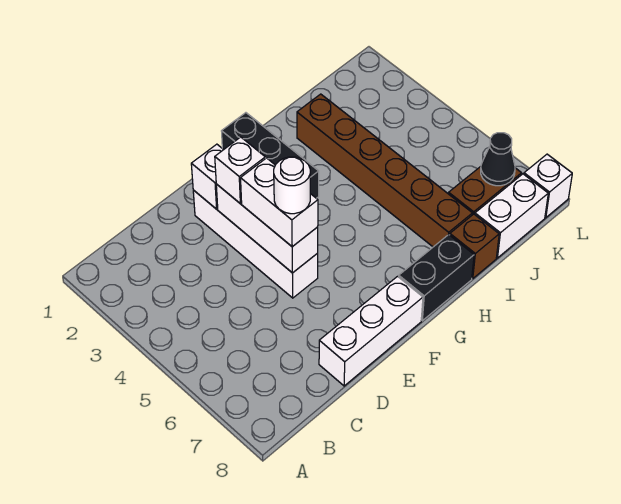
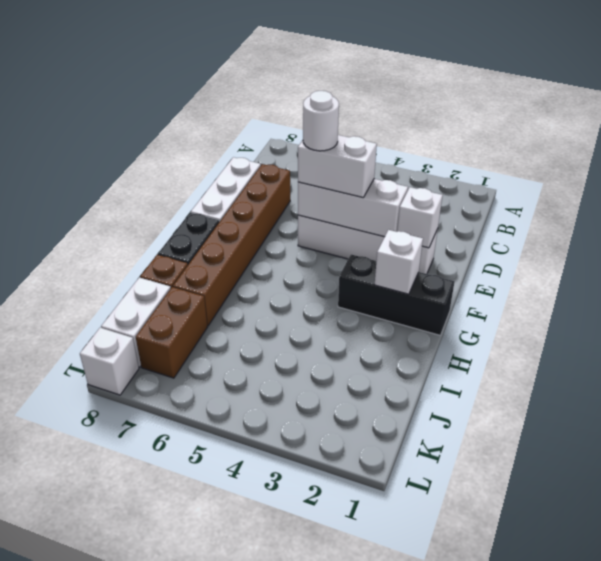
white 1x1 brick [215,137,265,204] -> white 1x1 brick moved to [375,230,423,294]
brown 1x6 brick [297,94,472,247] -> brown 1x6 brick turned to [173,164,290,326]
black 1x1 cone [481,133,515,186] -> none

